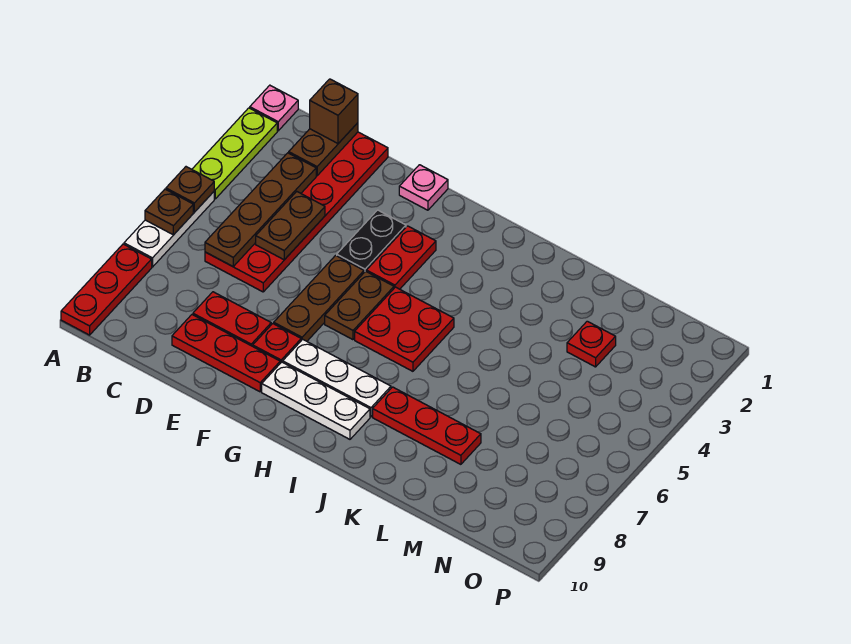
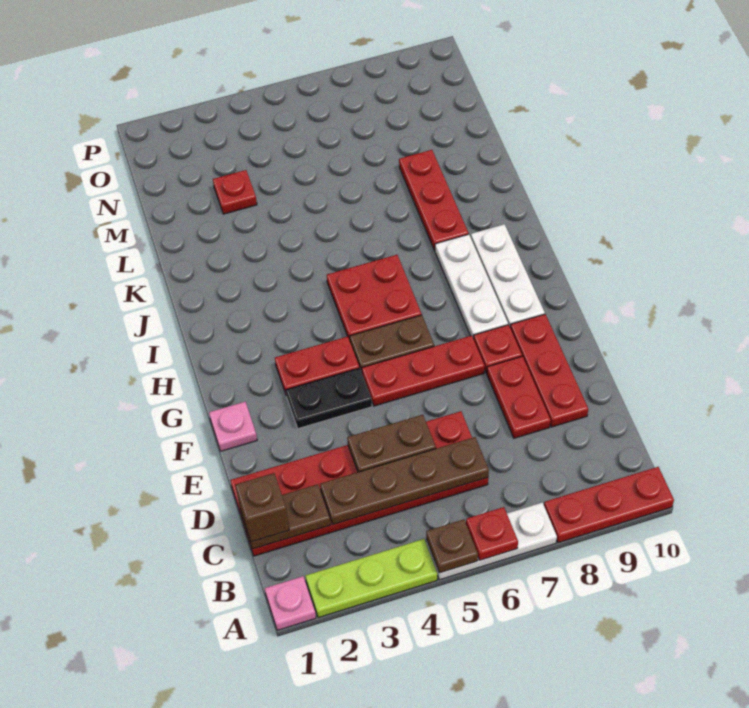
brown 1x1 plate [145,189,193,235] -> red 1x1 plate [466,507,518,560]
brown 1x3 plate [274,255,364,341] -> red 1x3 plate [362,336,485,406]

